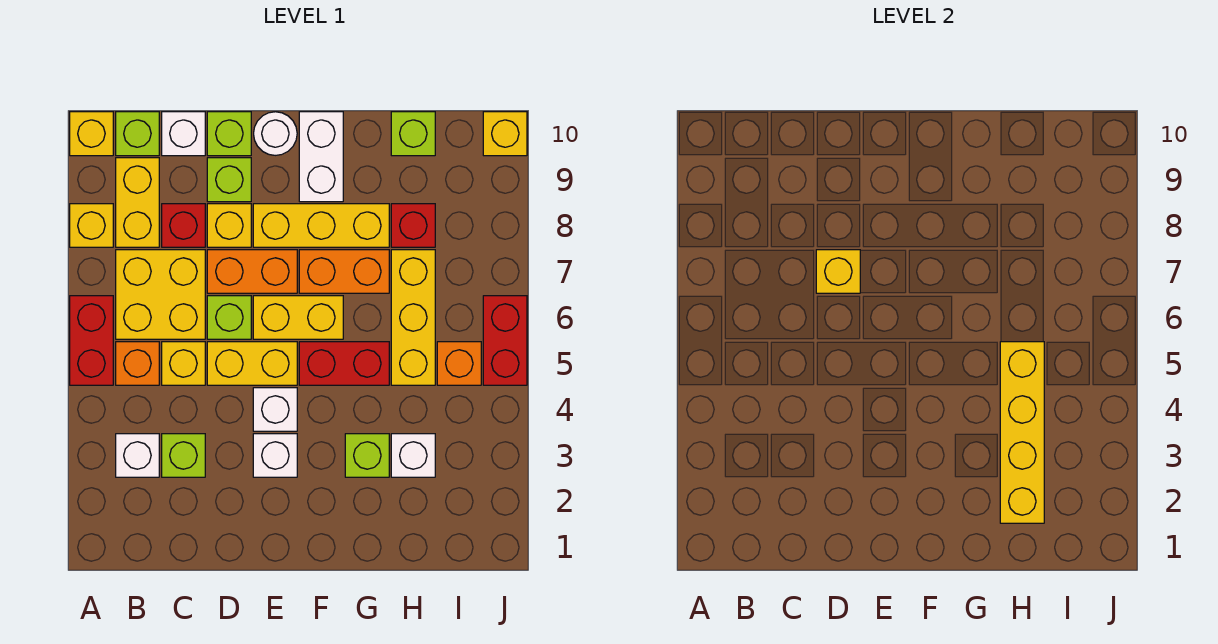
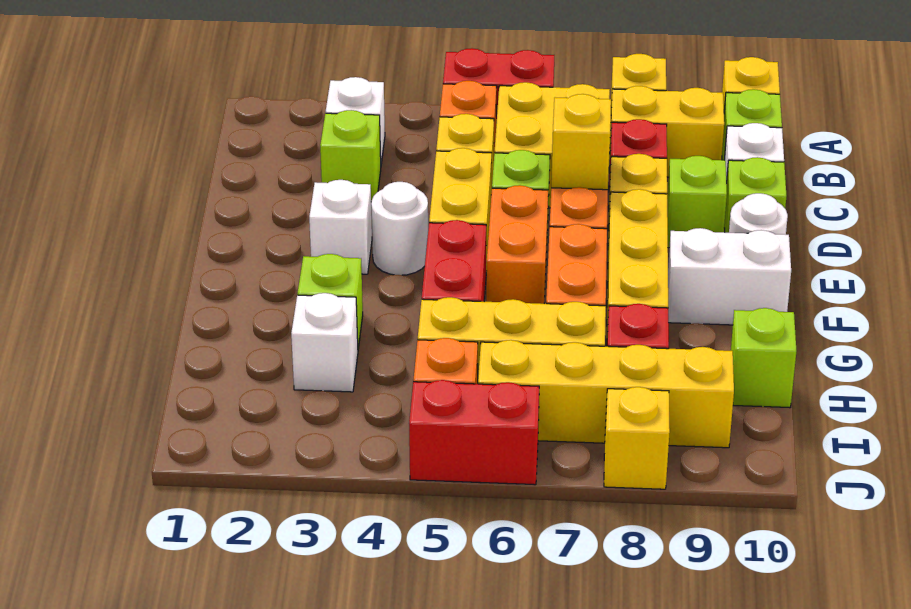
white 1x1 brick [253,388,297,431] -> white 1x1 round brick [371,182,428,275]
yellow 1x2 brick [253,296,343,339] -> orange 1x2 brick [486,185,548,304]
yellow 1x4 brick [1000,342,1044,523] -> yellow 1x4 brick moved to [478,340,734,448]
yellow 1x1 brick [483,112,527,156] -> yellow 1x1 brick moved to [604,387,670,489]

